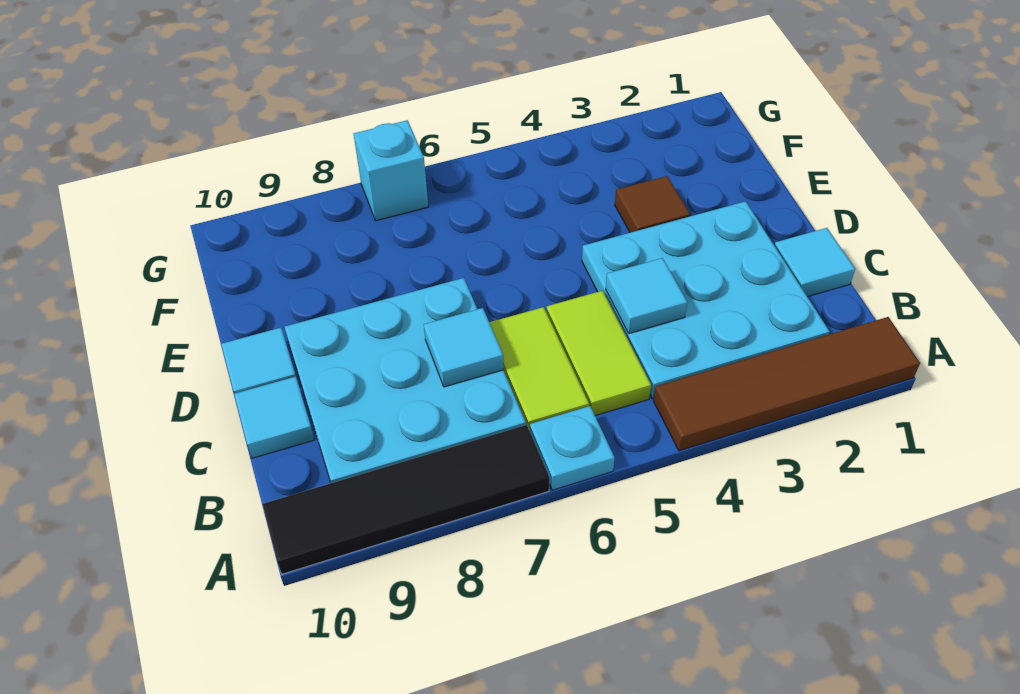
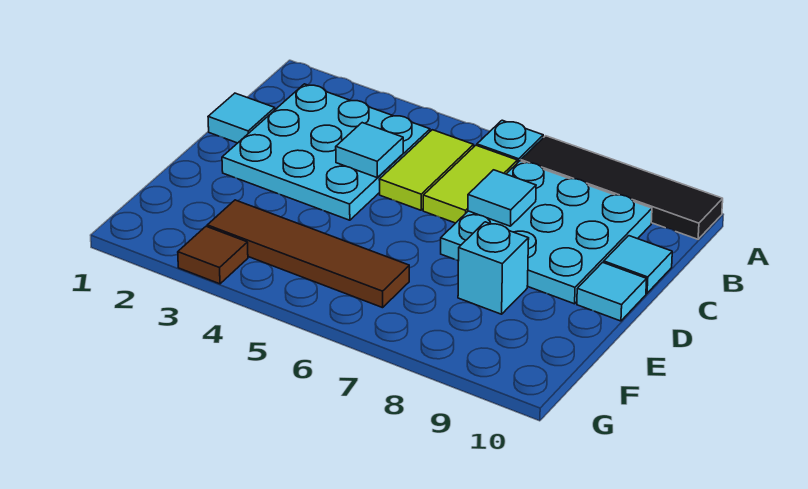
brown 1x4 tile [653,317,920,451] -> brown 1x4 tile moved to [207,200,409,308]
brown 1x1 tile [615,176,690,233] -> brown 1x1 tile moved to [178,226,248,284]
cyan 1x1 brick [354,120,428,221] -> cyan 1x1 brick moved to [458,222,529,314]

